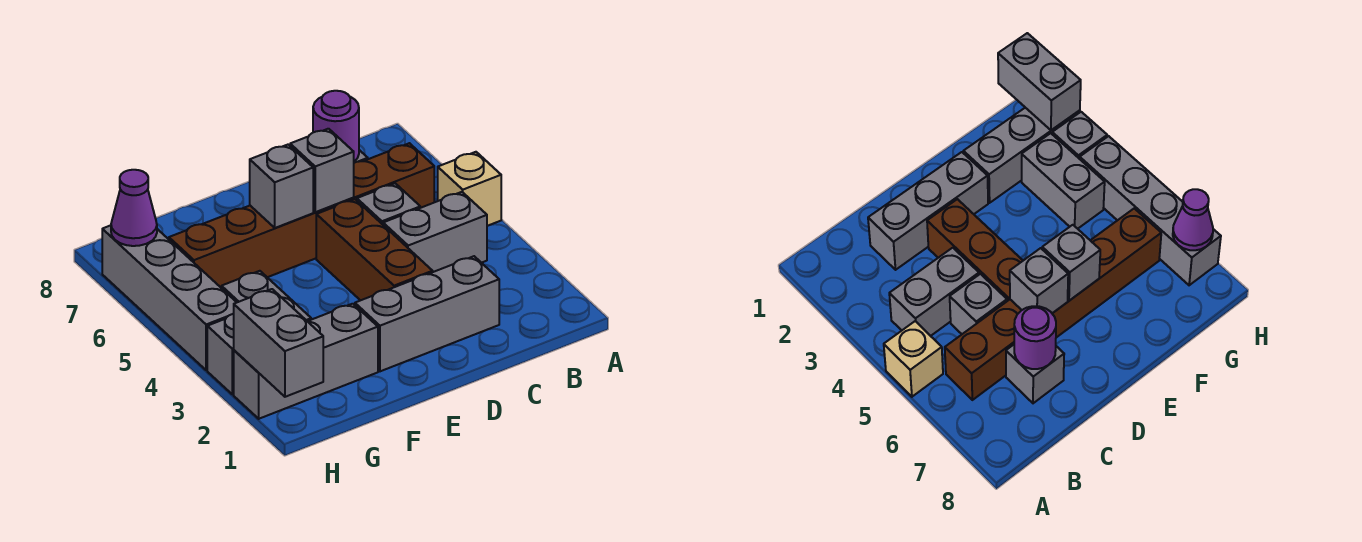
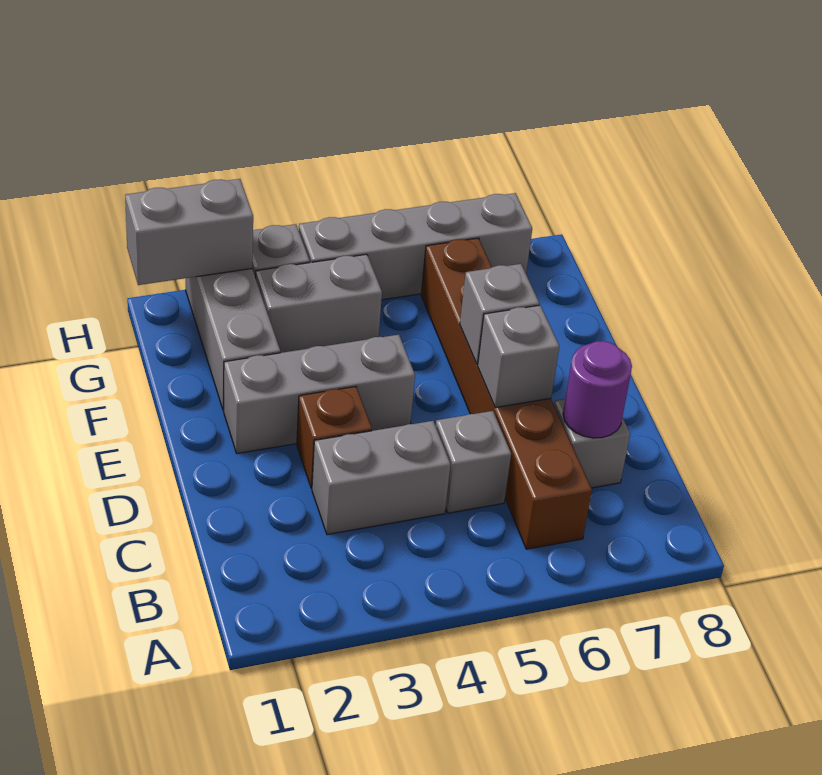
tan 1x1 brick [438,152,501,226] -> none
grey 1x2 brick [383,192,487,272] -> grey 1x2 brick turned to [312,421,451,535]
grey 1x3 brick [355,256,499,371] -> grey 1x3 brick turned to [224,335,415,454]
brown 1x3 brick [316,199,433,301] -> brown 1x1 brick [297,386,372,488]
purple 1x1 cone [111,170,157,246] -> none

